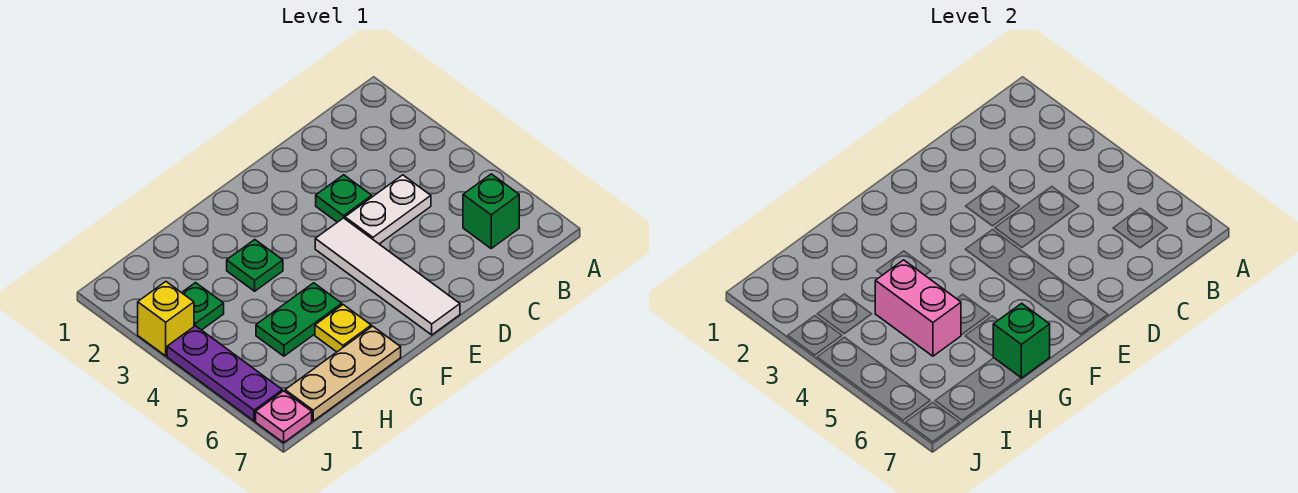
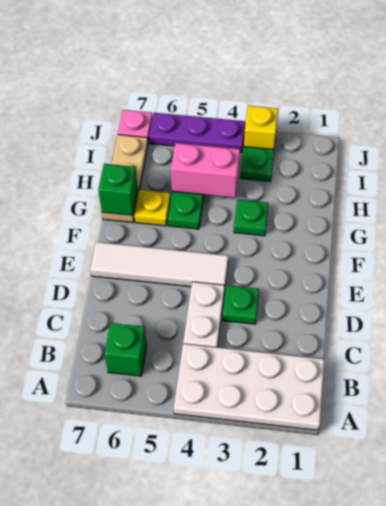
none -> white 2x4 plate [174,344,324,430]

